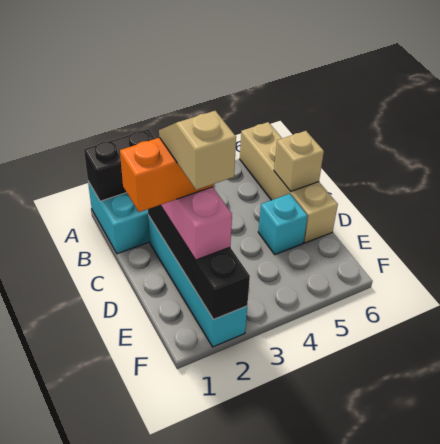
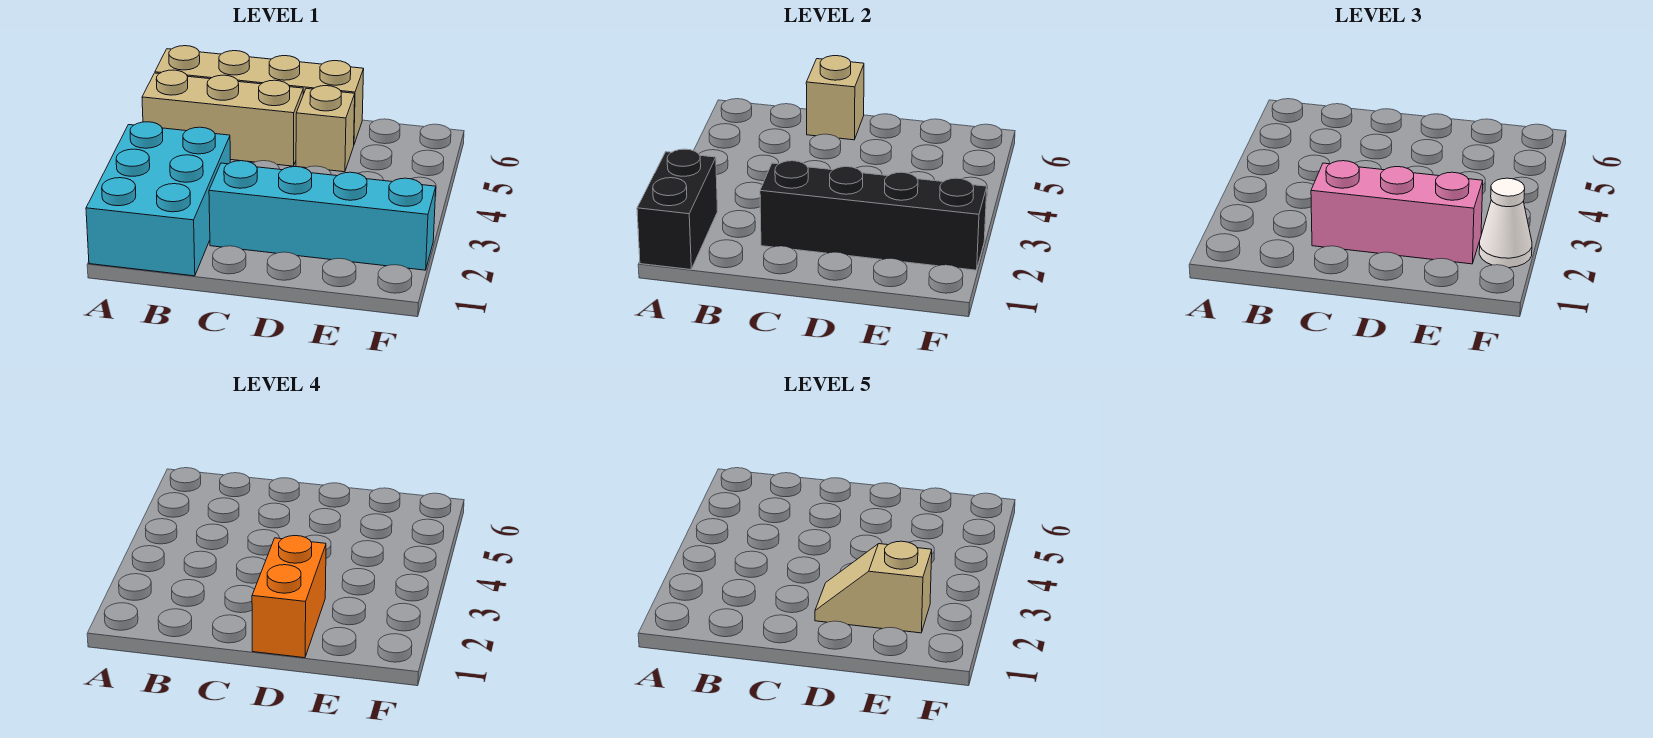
none -> tan 1x3 brick [142,70,303,166]
cyan 1x1 brick [258,194,307,255] -> tan 1x1 brick [296,86,355,172]
none -> white 1x1 cone [1479,178,1532,268]

